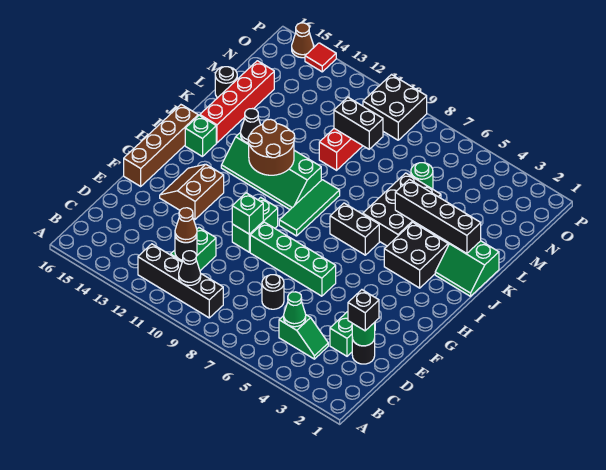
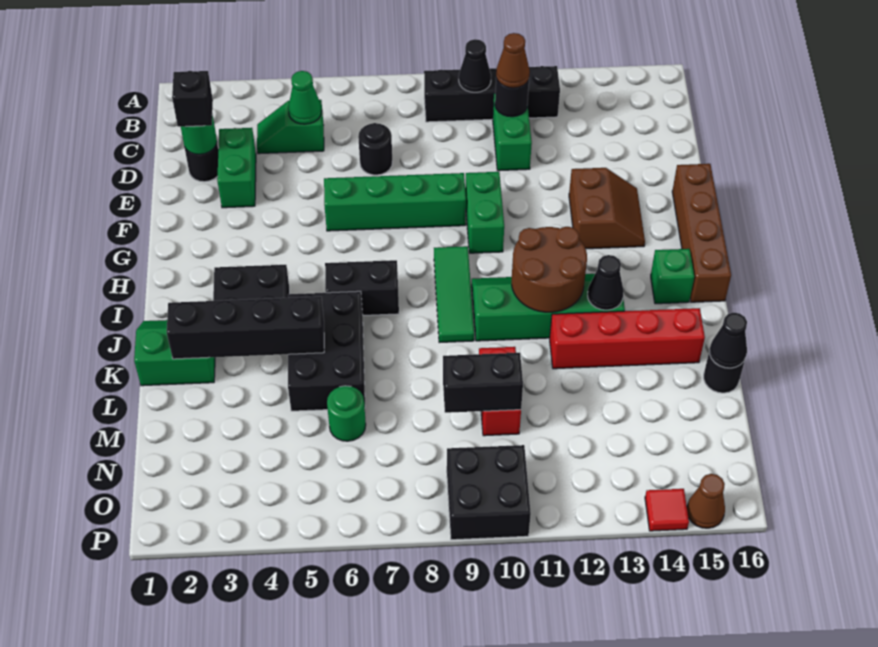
green 1x1 brick [232,193,263,234] -> none
red 1x4 brick [200,61,274,143] -> red 1x4 brick turned to [550,308,705,369]
none -> black 1x1 cone [710,313,747,368]

